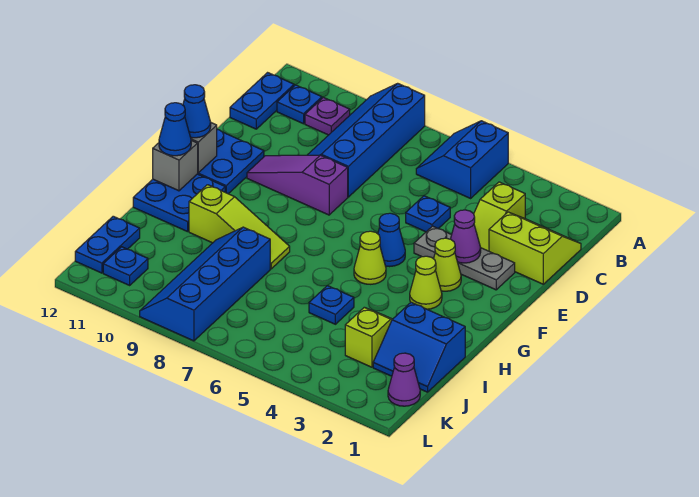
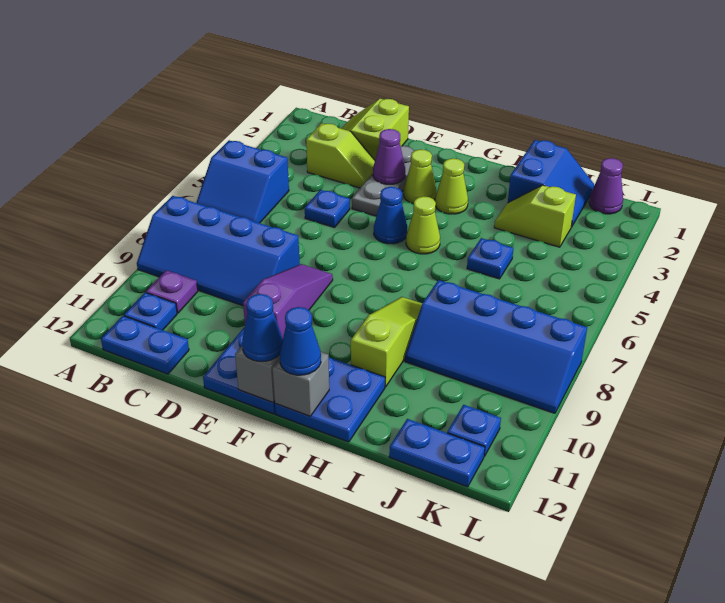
purple 1x3 slope [247,155,348,215] -> purple 1x3 slope turned to [243,264,333,338]

